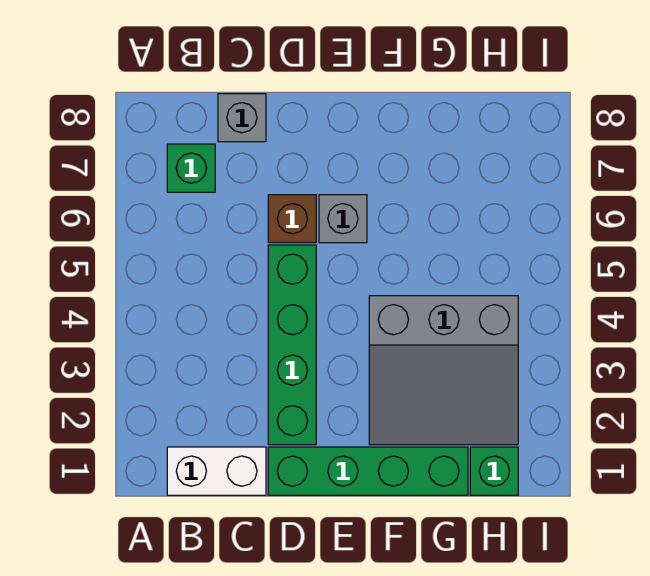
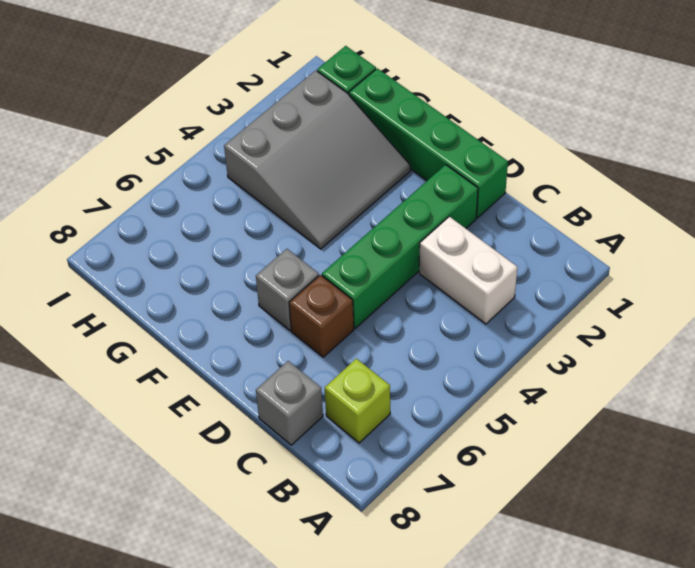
white 1x2 brick [167,447,266,495] -> white 1x2 brick moved to [419,217,517,324]
green 1x1 brick [167,144,215,192] -> lime 1x1 brick [325,359,390,443]
grey 3x3 slope [369,296,518,445] -> grey 3x3 slope turned to [224,70,410,249]

